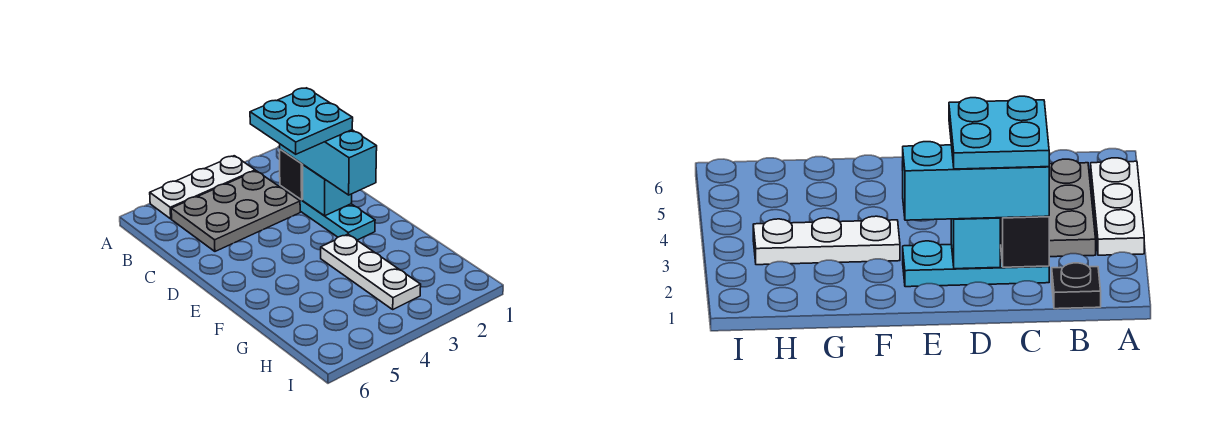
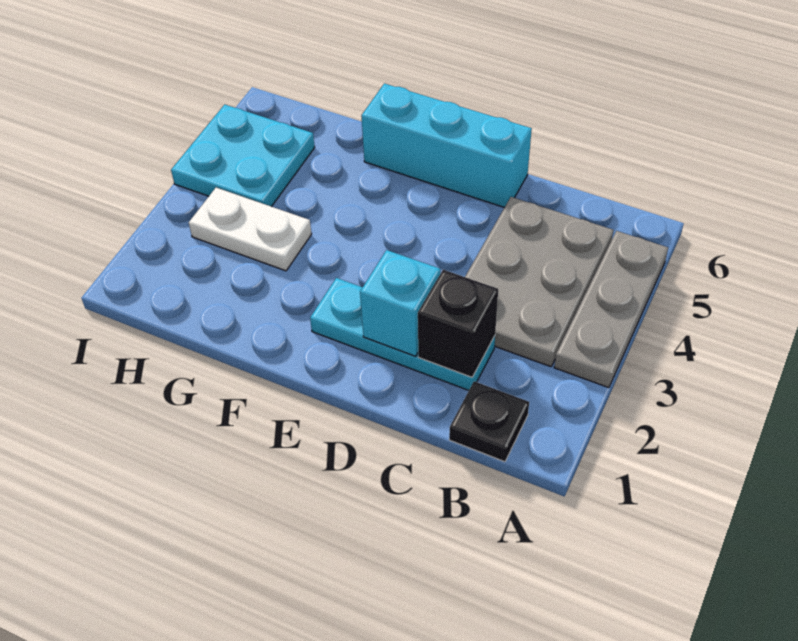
white 1x3 plate [150,156,255,219] -> grey 1x3 plate [554,231,668,388]
cyan 1x3 brick [280,130,377,195] -> cyan 1x3 brick moved to [361,83,532,207]
cyan 2x2 plate [250,88,353,154] -> cyan 2x2 plate moved to [171,105,315,207]
white 1x3 plate [321,234,421,309] -> white 1x2 plate [189,188,311,271]

